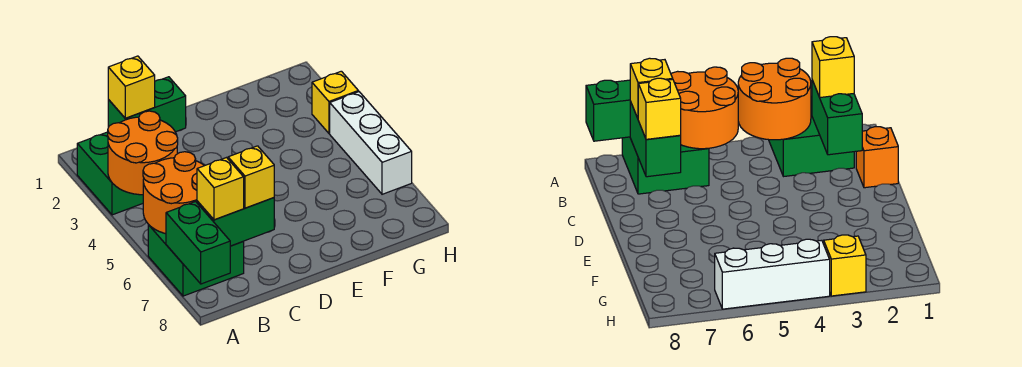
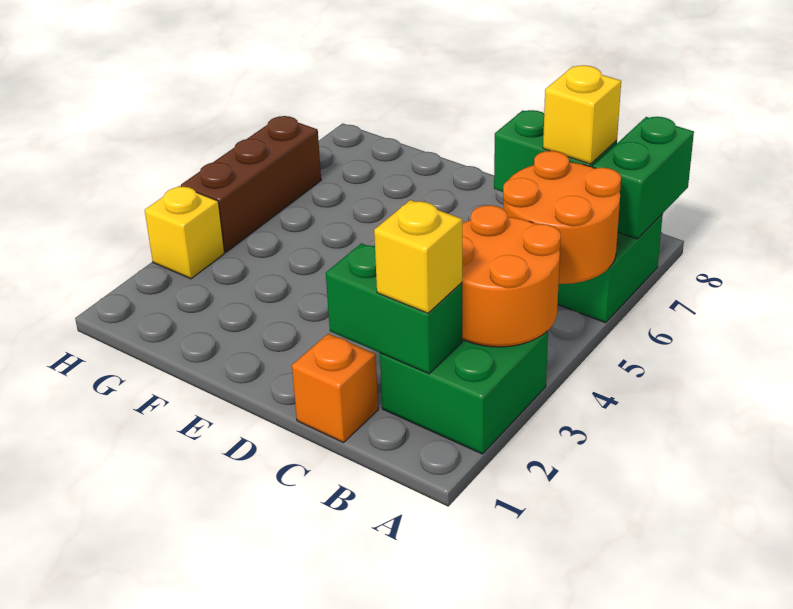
yellow 1x1 brick [228,146,274,208] -> none
white 1x3 brick [330,92,412,194] -> brown 1x3 brick [181,116,321,252]

